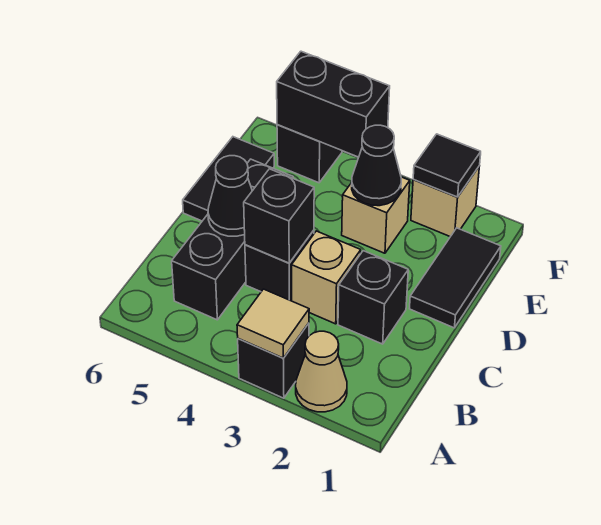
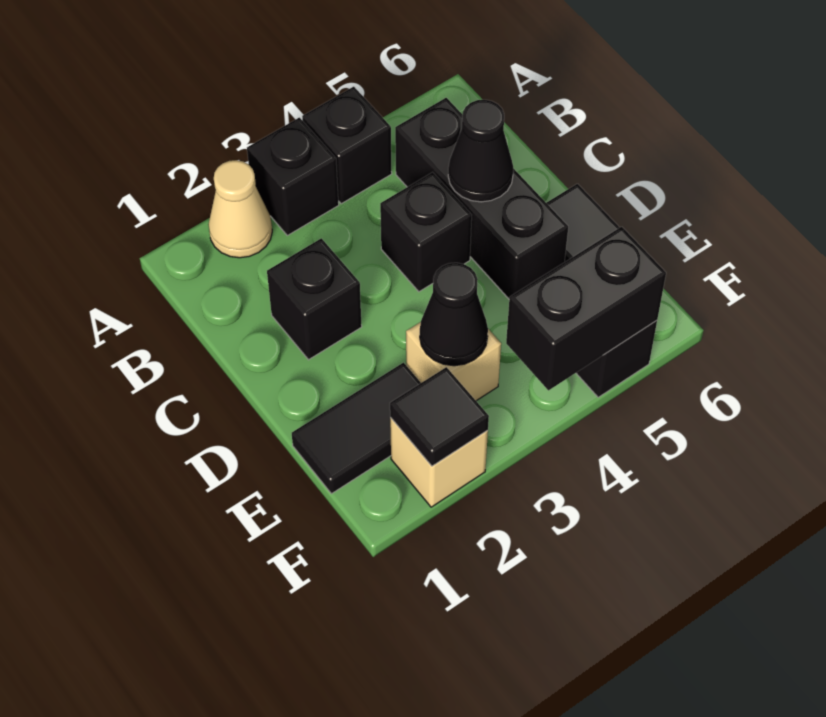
tan 1x1 tile [237,289,309,358] -> none
tan 1x1 brick [292,231,361,324] -> none
black 1x1 brick [244,169,314,263] -> black 1x1 brick moved to [302,87,392,204]
black 1x2 tile [410,228,501,328] -> black 1x2 tile turned to [292,363,421,494]

